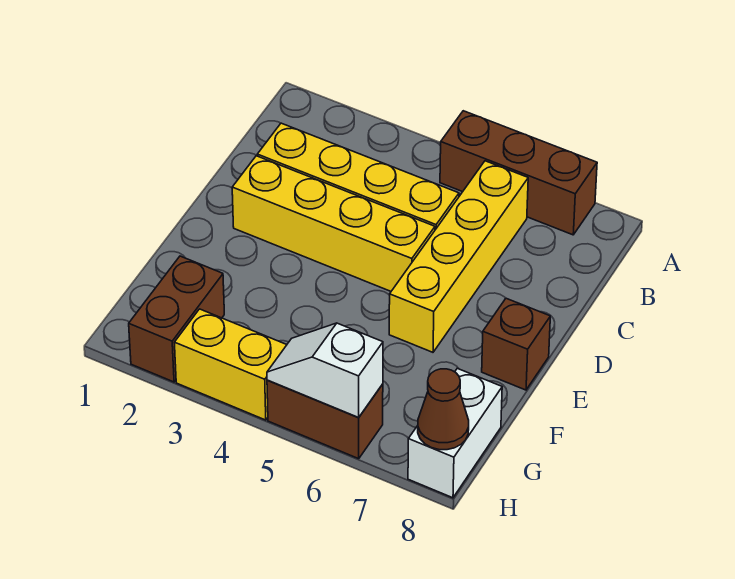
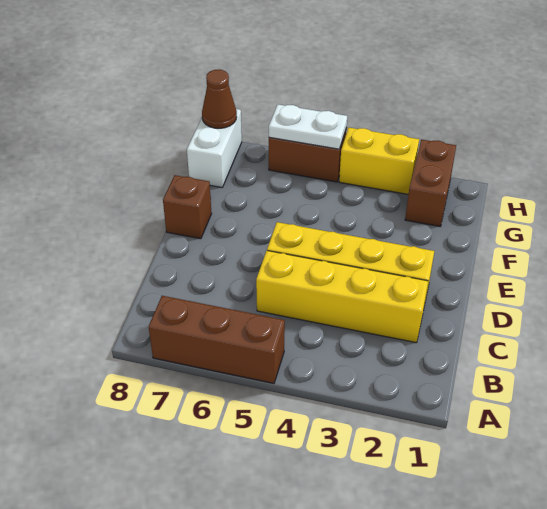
yellow 1x4 brick [389,161,528,352] -> none
white 1x2 slope [267,323,383,417] -> white 1x2 plate [269,104,347,149]

